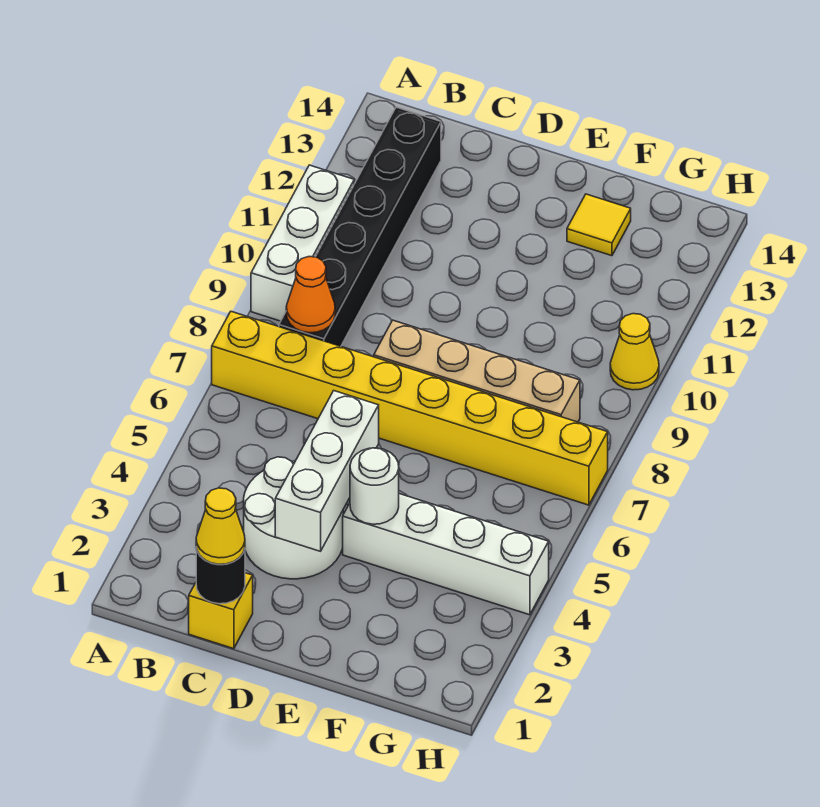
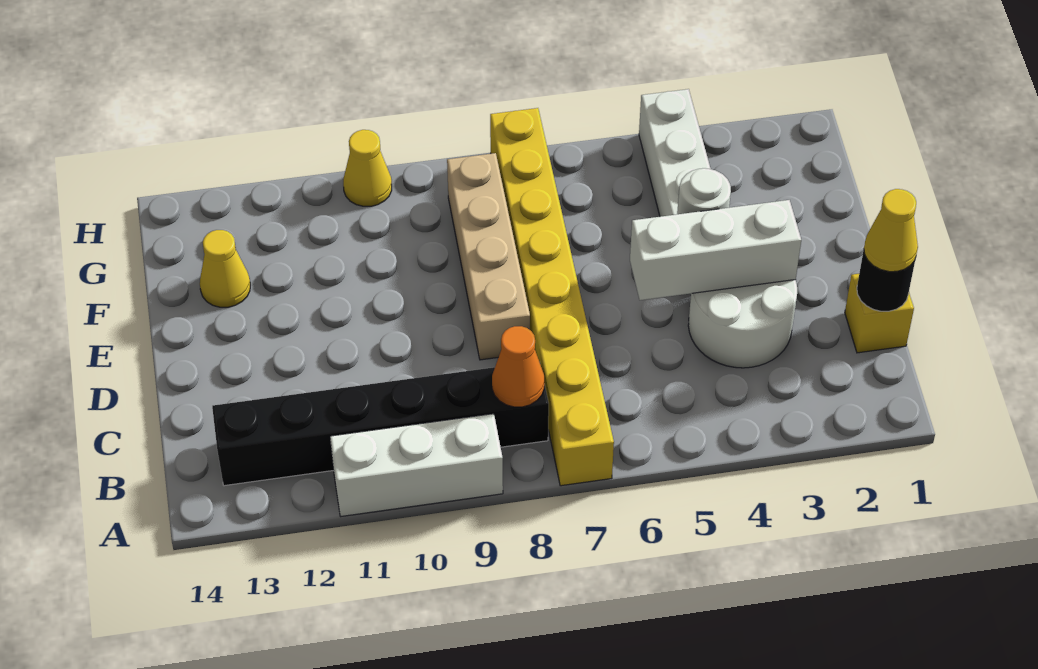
yellow 1x1 tile [567,194,631,256] -> yellow 1x1 cone [200,230,250,307]

